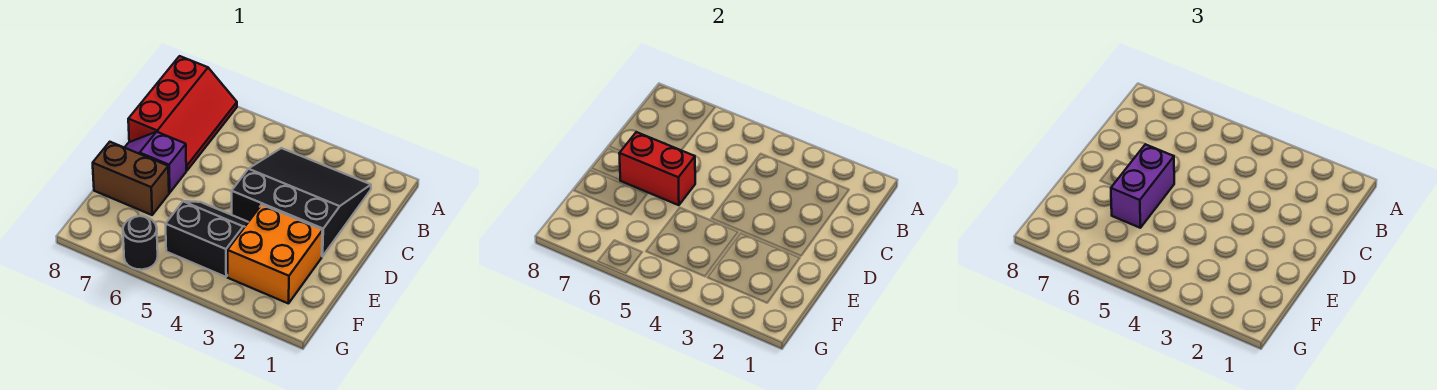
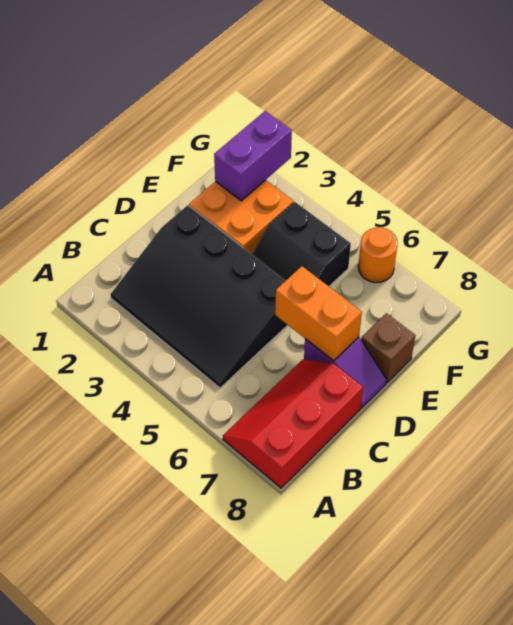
black 3x3 slope [232,148,371,256] -> black 3x4 slope [111,205,287,388]
red 1x2 brick [619,132,695,205] -> orange 1x2 brick [275,266,362,361]
purple 1x2 brick [1111,144,1174,228] -> purple 1x2 brick moved to [214,111,292,201]
brown 1x2 brick [93,142,169,215] -> brown 1x1 brick [361,313,415,382]
black 1x1 round brick [123,216,158,270] -> orange 1x1 round brick [358,227,398,282]

